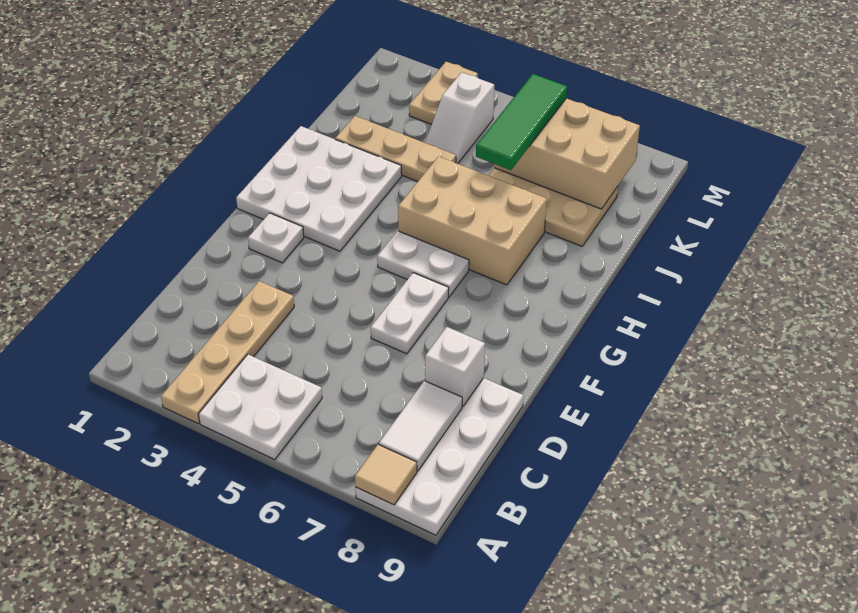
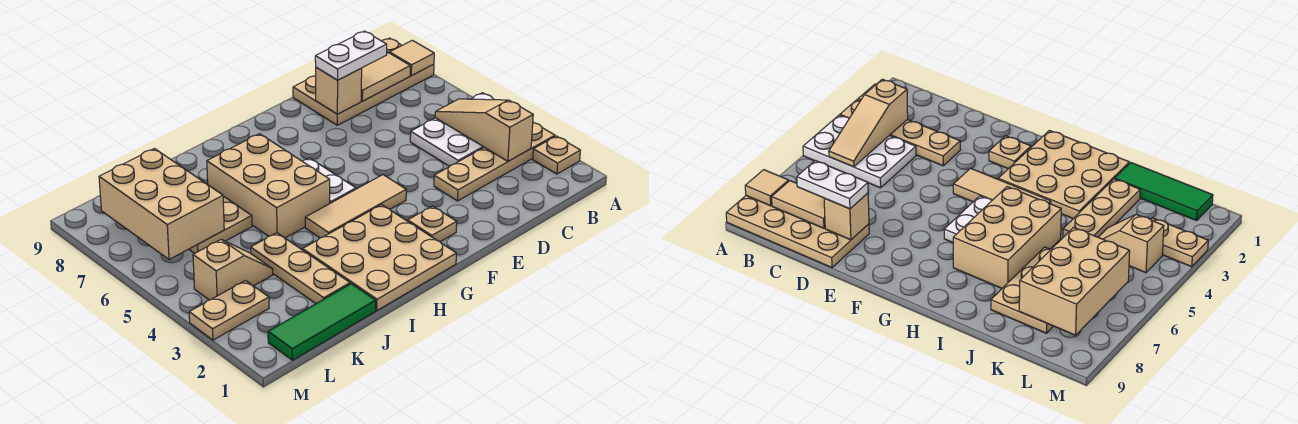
none -> tan 1x1 plate [533,136,580,174]
white 2x2 plate [199,355,322,460] -> white 2x3 plate [410,93,494,166]
white 2x4 plate [355,378,524,535] -> tan 2x4 plate [293,38,434,125]
none -> tan 1x3 slope [435,99,533,161]
white 1x2 tile [379,381,462,471] -> tan 1x2 tile [361,53,410,101]
white 1x1 brick [425,327,485,407] -> tan 1x1 brick [316,67,362,114]
white 1x2 plate [371,273,449,354] -> white 1x2 plate moved to [315,31,387,80]
white 1x1 plate [248,213,304,263] -> tan 1x1 plate [408,206,457,242]
none -> tan 1x3 tile [305,175,406,238]
white 3x3 plate [236,126,402,251] -> tan 3x3 plate [303,205,456,310]
green 1x3 tile [476,74,567,170] -> green 1x3 tile moved to [268,284,376,360]
white 1x2 slope [425,72,494,164] -> tan 1x2 slope [193,240,273,300]

